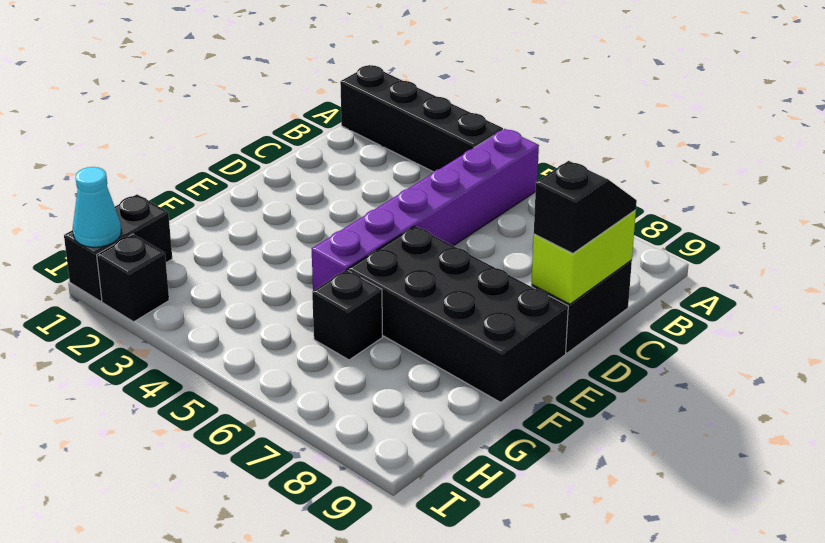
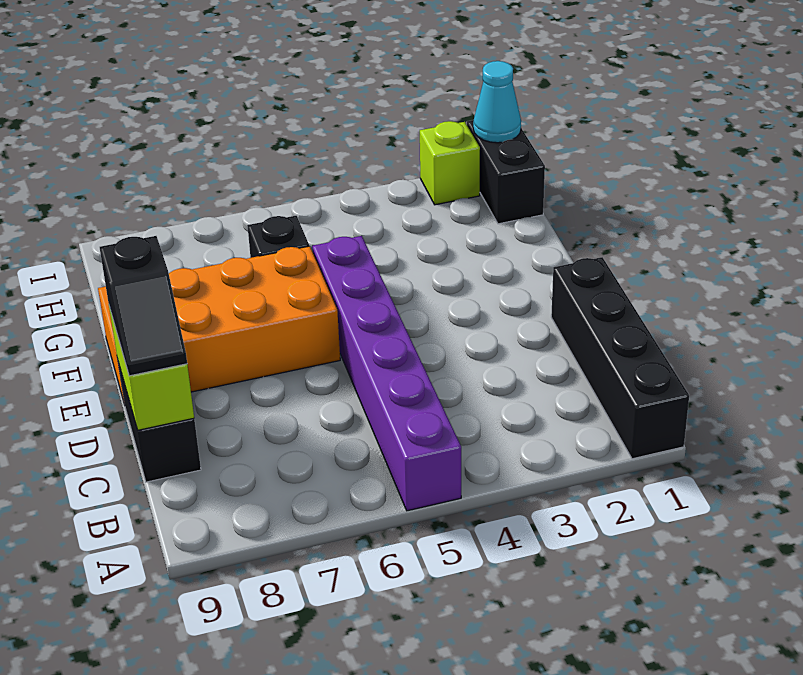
black 1x4 brick [340,65,503,172] -> black 1x4 brick turned to [551,257,689,459]
black 2x4 brick [348,226,568,402] -> orange 2x4 brick [98,246,340,405]
black 1x1 brick [97,234,169,322] -> lime 1x1 brick [420,121,480,205]

